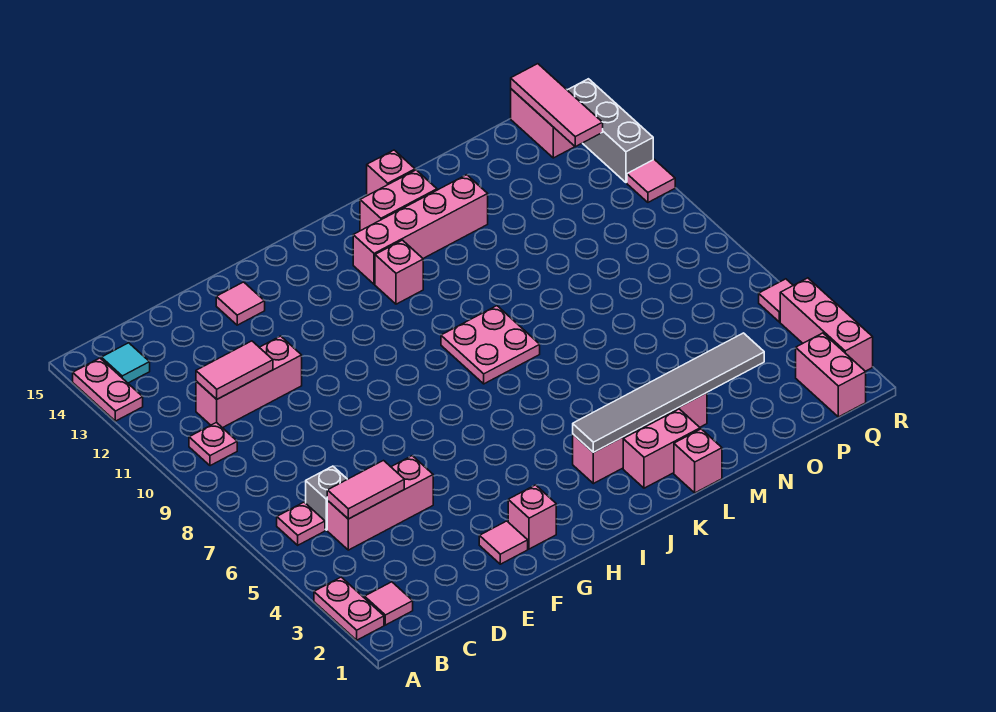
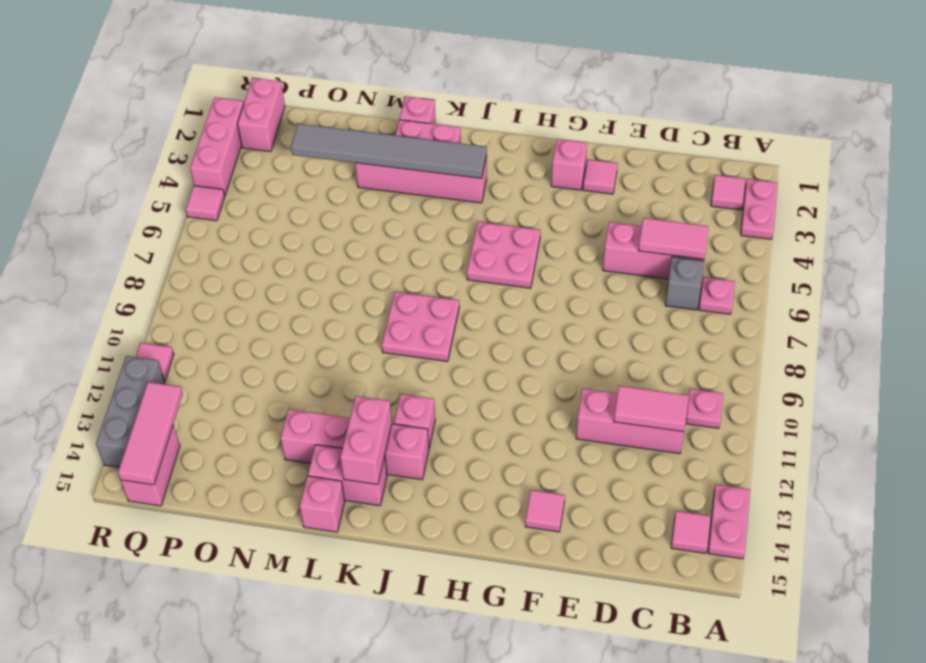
cyan 1x1 tile [101,343,150,383] -> pink 1x1 tile [671,511,711,553]
none -> pink 2x2 plate [467,222,541,288]
none -> pink 1x2 brick [340,396,392,484]

